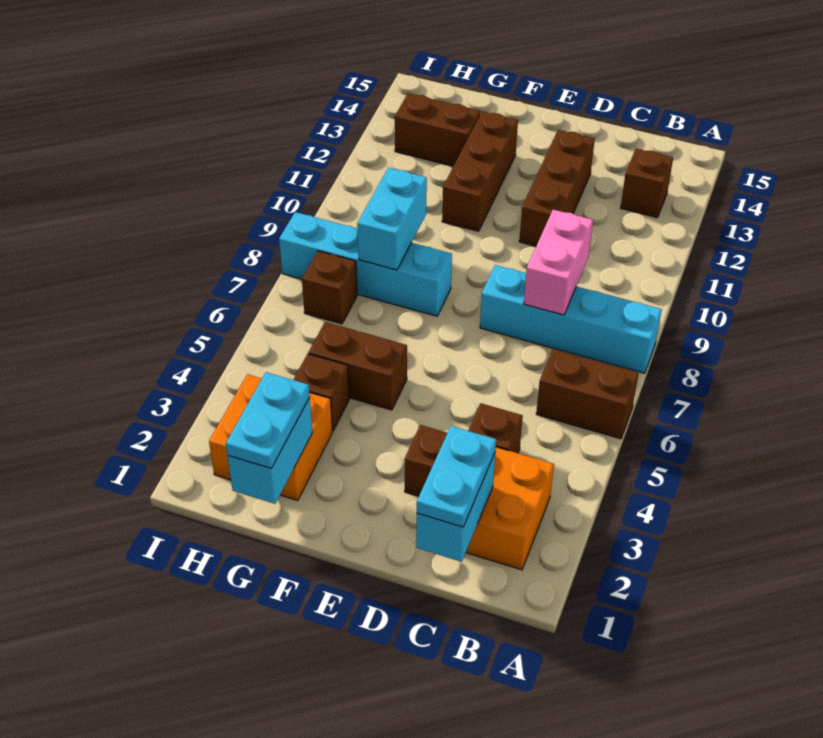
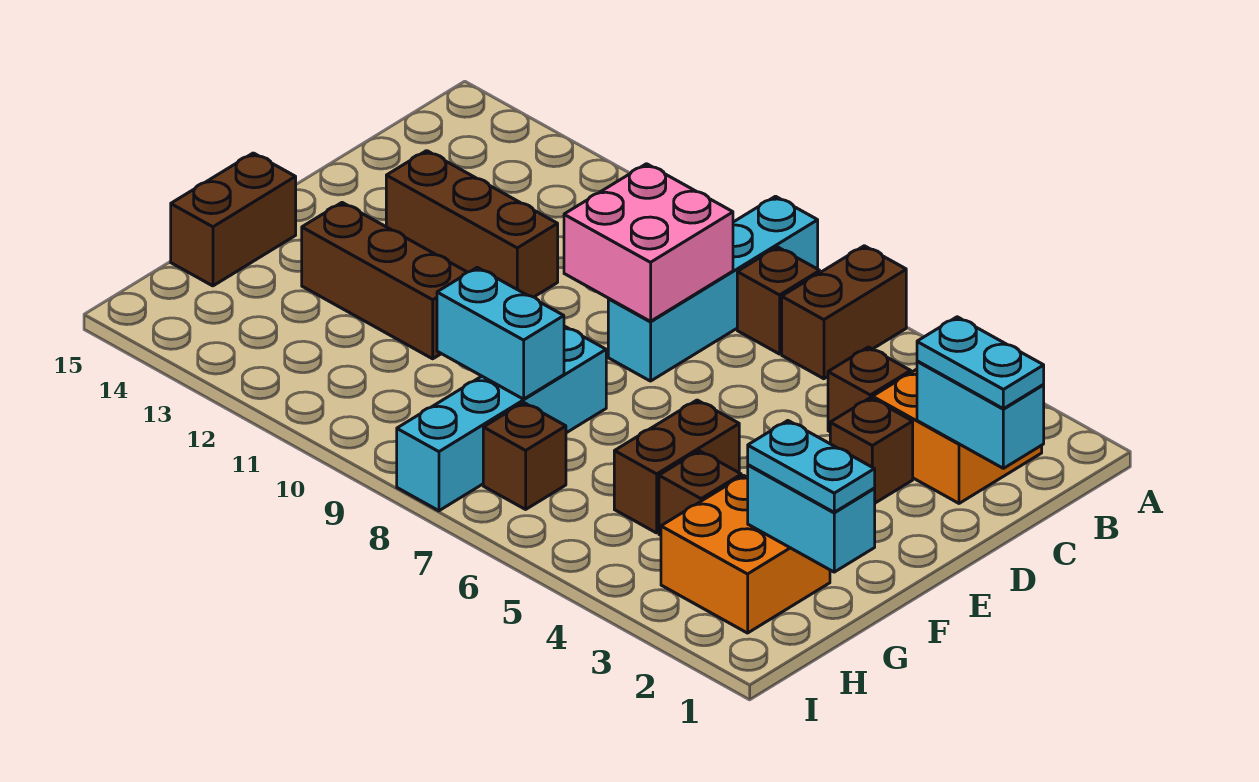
brown 1x1 brick [621,149,673,218] -> brown 1x1 brick moved to [737,247,820,354]
pink 1x2 brick [524,210,593,315] -> pink 2x2 brick [564,164,733,321]
brown 1x2 brick [395,93,480,166] -> brown 1x2 brick moved to [171,153,296,286]

